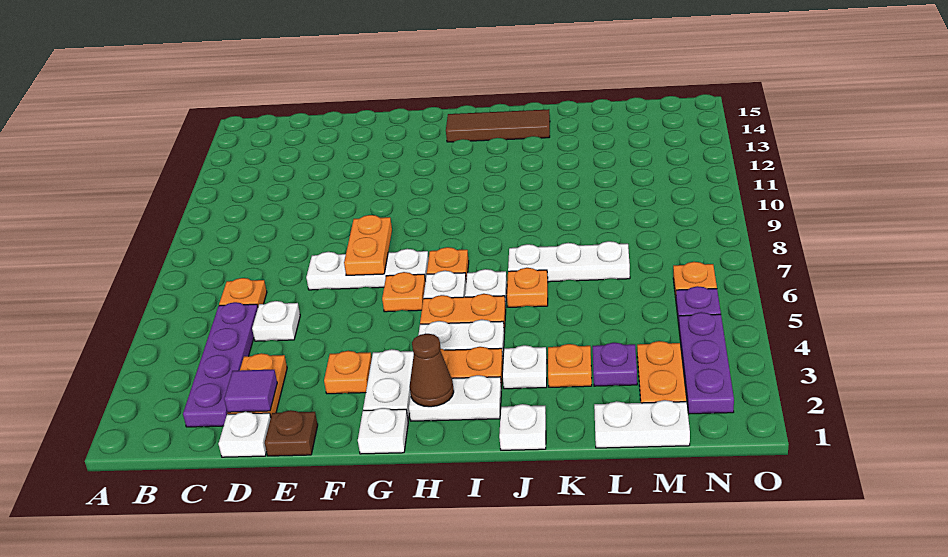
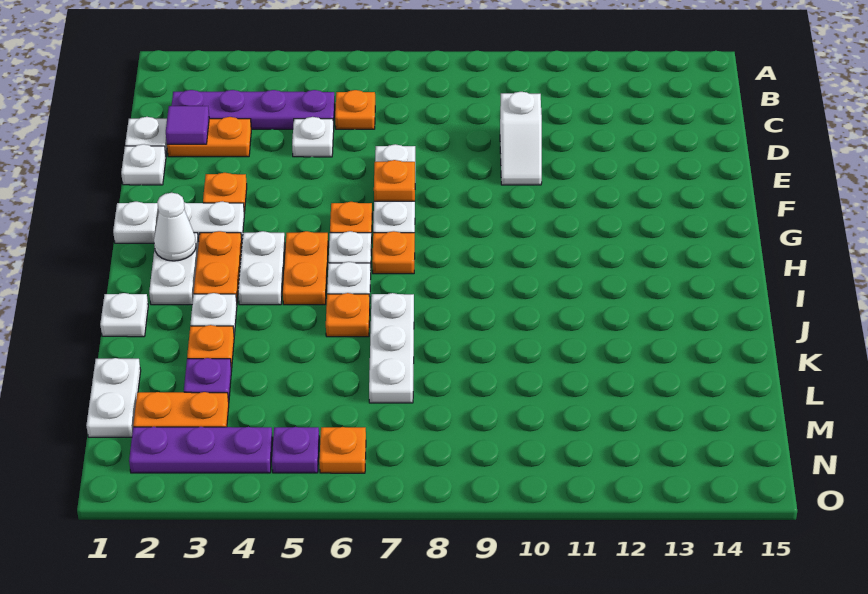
none -> white 1x2 slope [500,92,542,185]
brown 1x1 plate [265,410,318,456] -> white 1x1 plate [121,144,166,185]
orange 1x2 plate [344,215,392,275] -> orange 1x1 plate [374,160,415,201]
brown 1x1 cone [410,334,454,407] -> white 1x1 cone [154,193,196,261]
brown 1x3 tile [446,109,550,142] -> none

